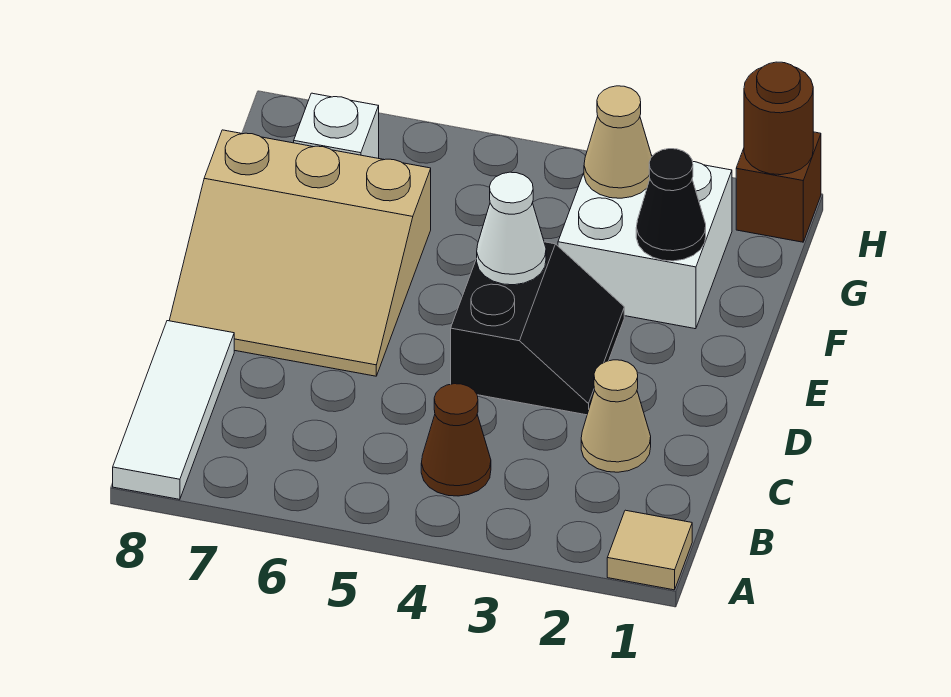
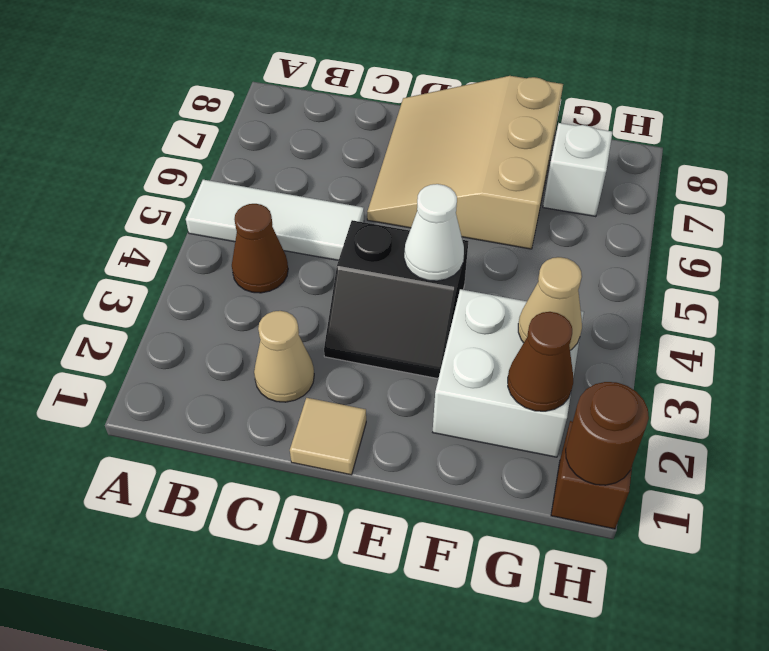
tan 1x1 tile [607,510,692,590] -> tan 1x1 tile moved to [290,398,366,475]
white 1x3 tile [113,321,234,499] -> white 1x3 tile moved to [186,180,364,260]
black 1x1 cone [636,149,706,261] -> none
none -> brown 1x1 cone [508,312,573,411]

